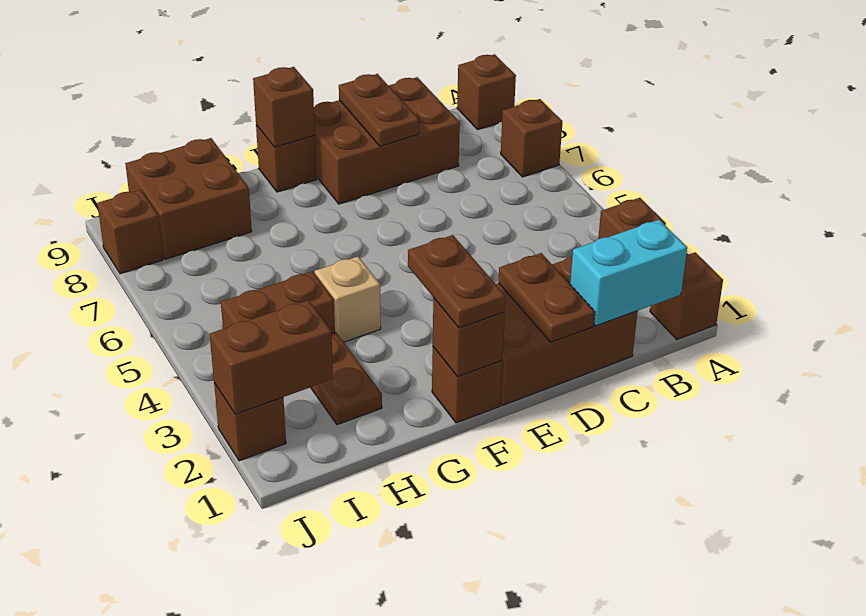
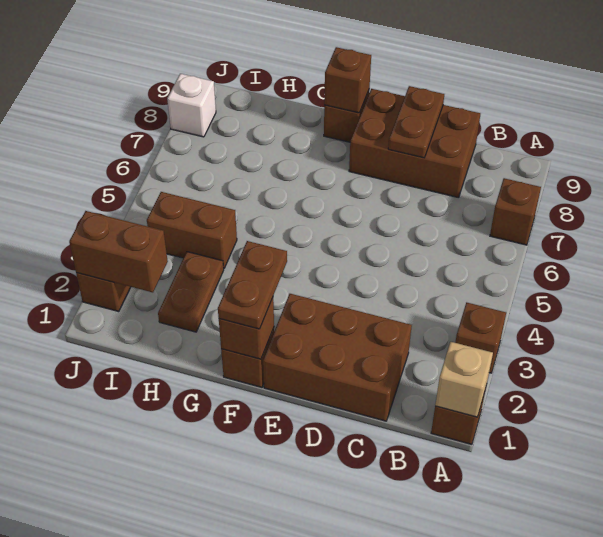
brown 1x1 brick [457,54,516,129] -> none
cyan 1x2 brick [570,220,687,326] -> none
brown 1x2 plate [498,253,595,342] -> none
tan 1x1 brick [315,256,381,342] -> tan 1x1 brick moved to [435,342,493,417]
brown 2x2 brick [125,138,252,259] -> none
brown 1x1 brick [97,190,163,274] -> white 1x1 brick [167,74,216,137]

